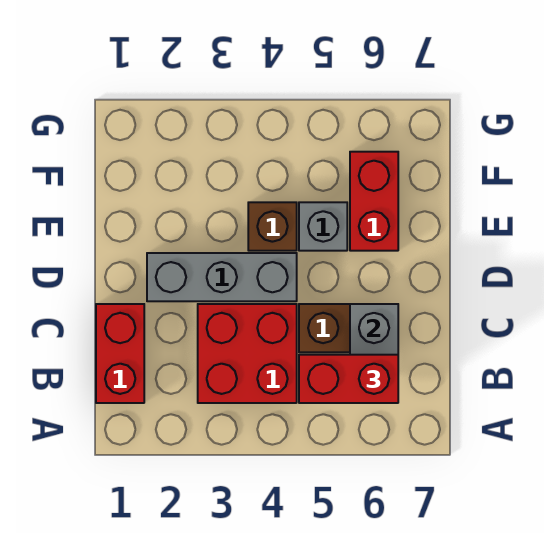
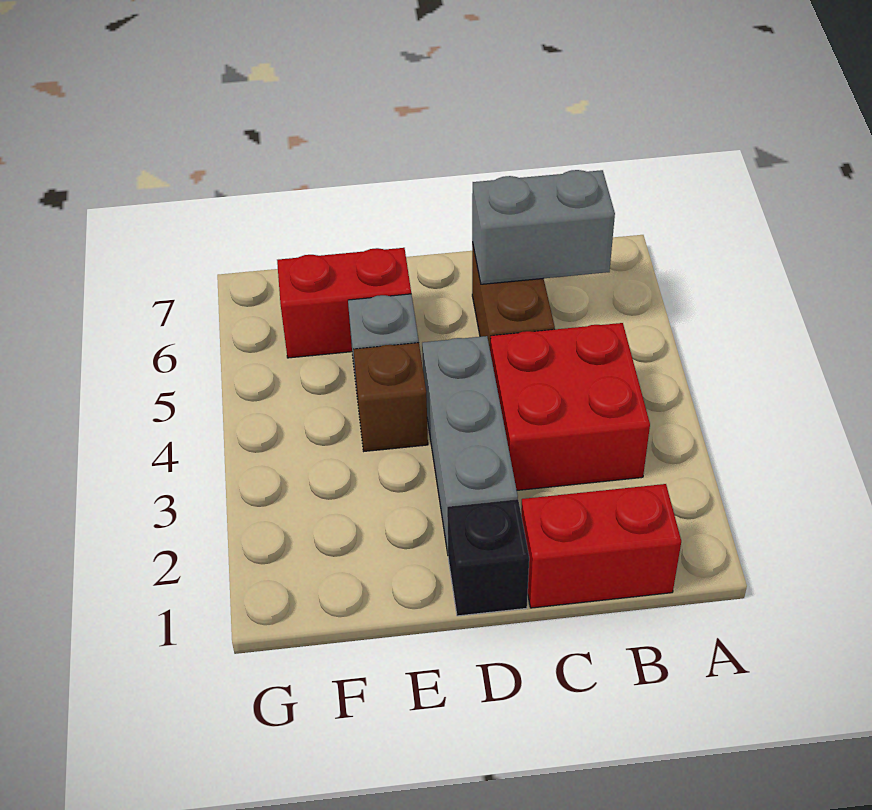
red 1x2 brick [299,355,398,403] -> none
none -> black 1x1 brick [447,499,529,616]

